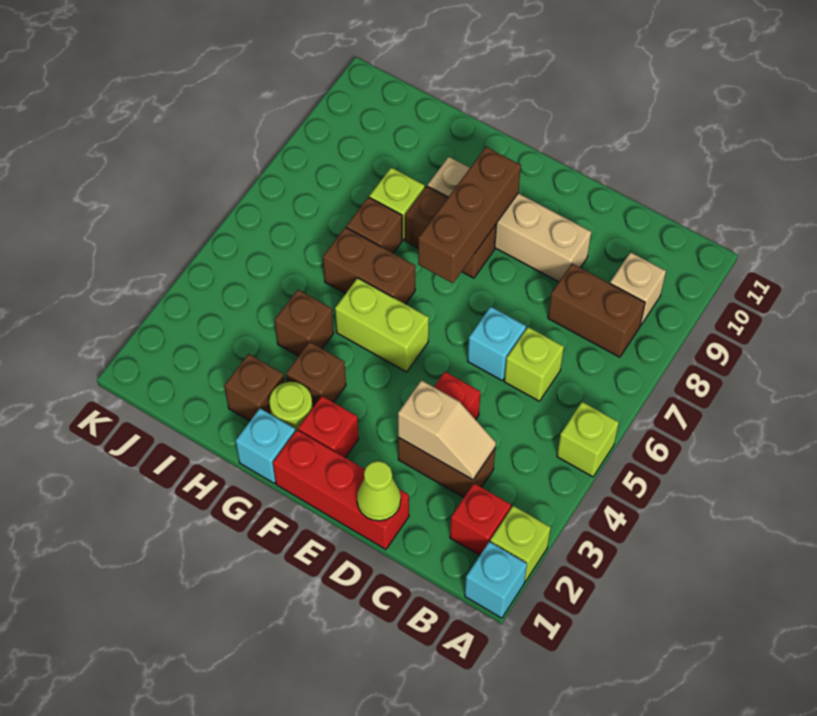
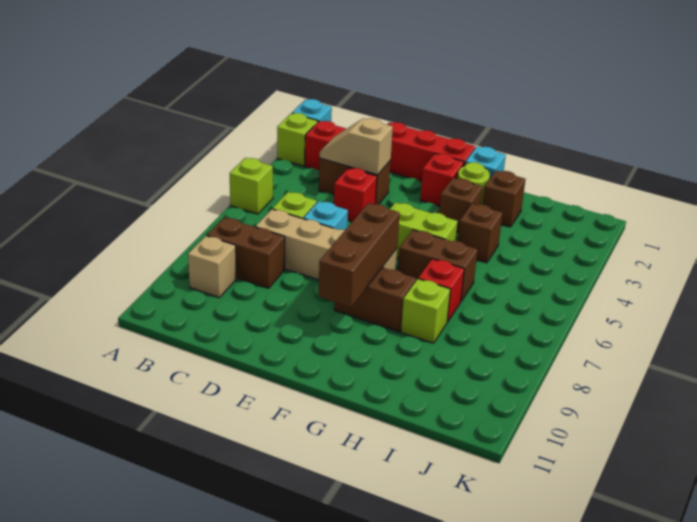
lime 1x1 cone [357,461,401,521] -> none
tan 1x4 brick [427,157,591,282] -> tan 1x4 brick moved to [256,209,397,280]
brown 1x1 brick [346,197,402,253] -> red 1x1 brick [418,259,464,322]

